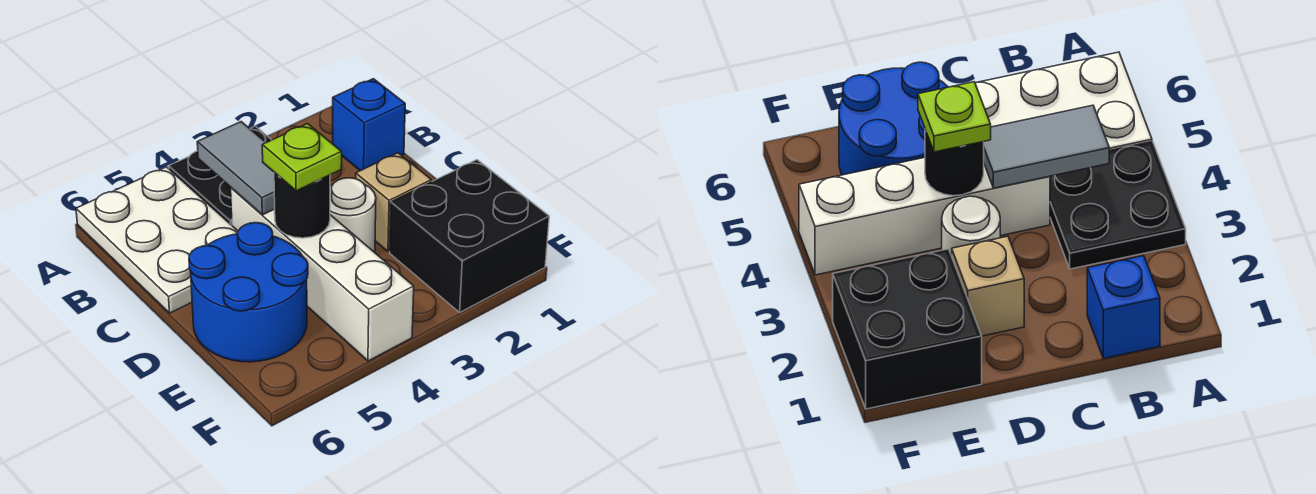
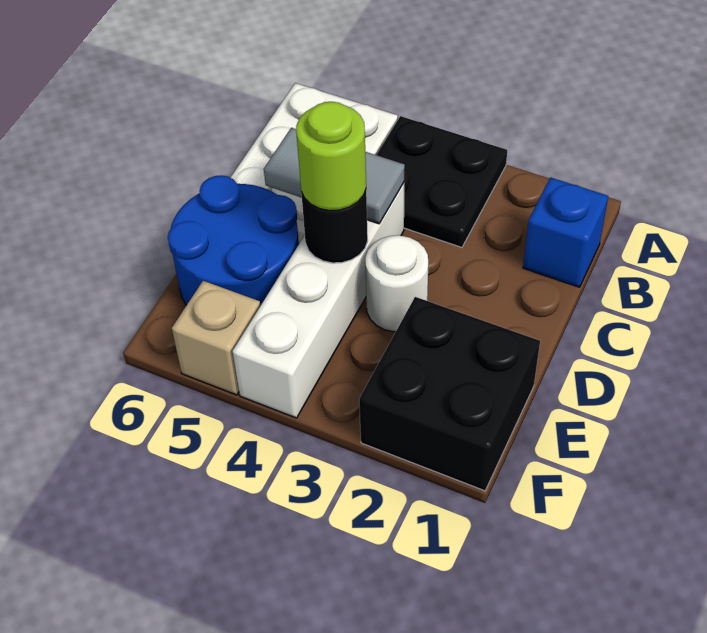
grey 1x2 tile [197,122,275,215] -> grey 1x2 tile turned to [264,128,405,224]
tan 1x1 brick [356,153,432,252] -> tan 1x1 brick moved to [172,281,260,395]
lime 1x1 plate [262,124,342,191] -> lime 1x1 round brick [296,102,366,211]

